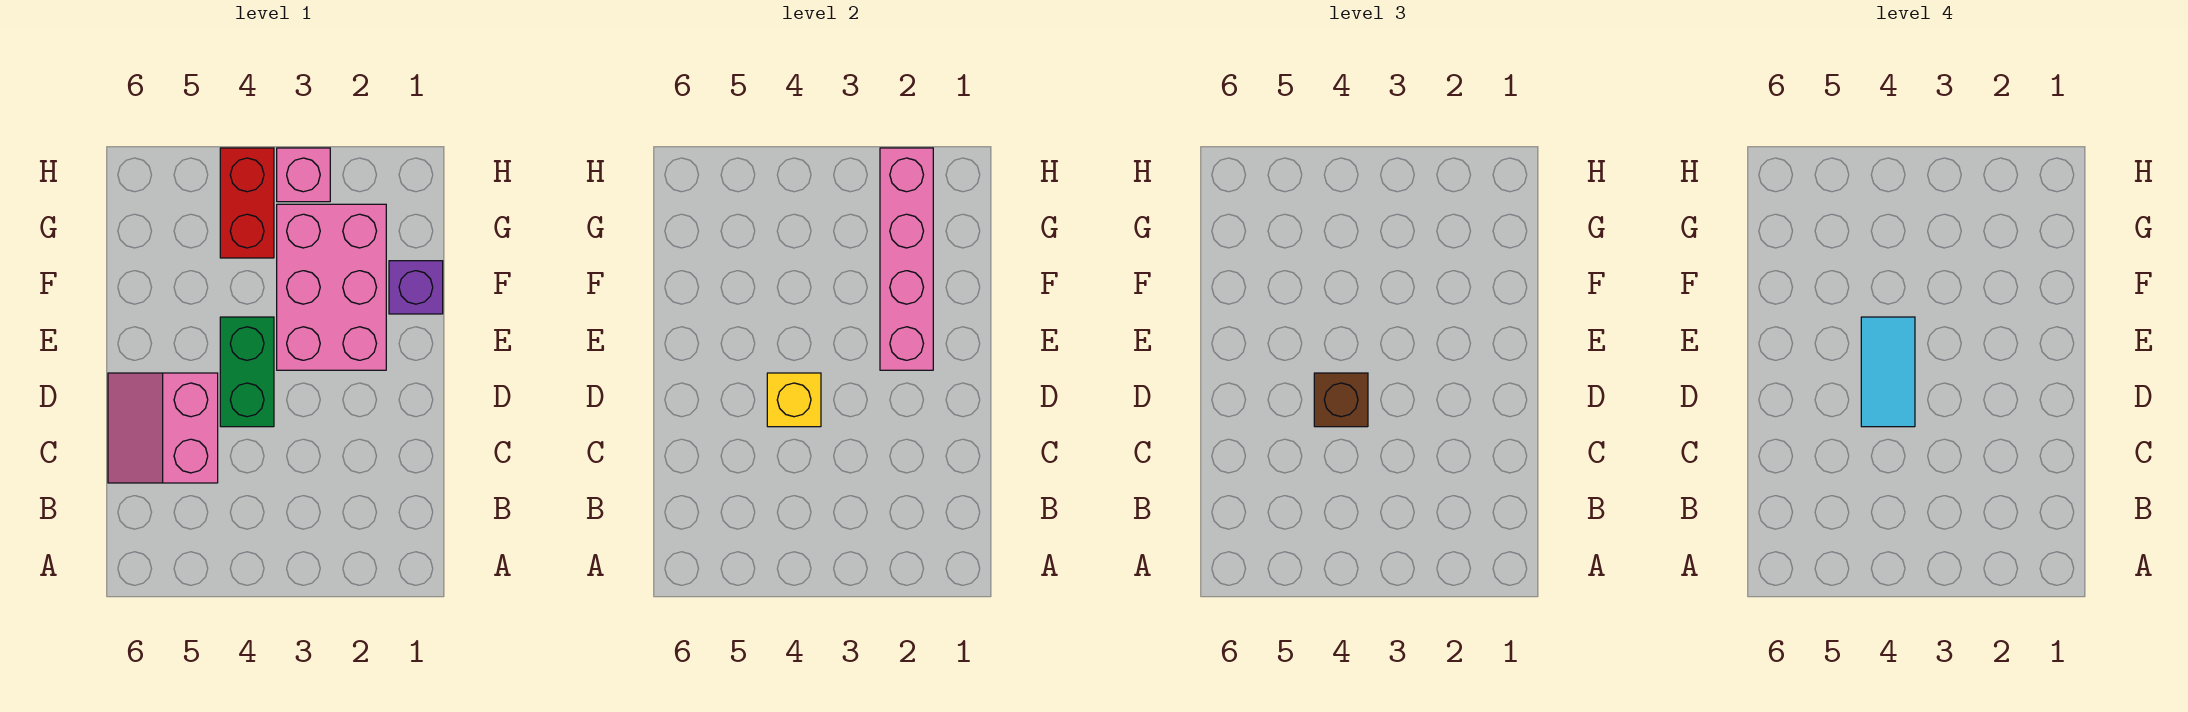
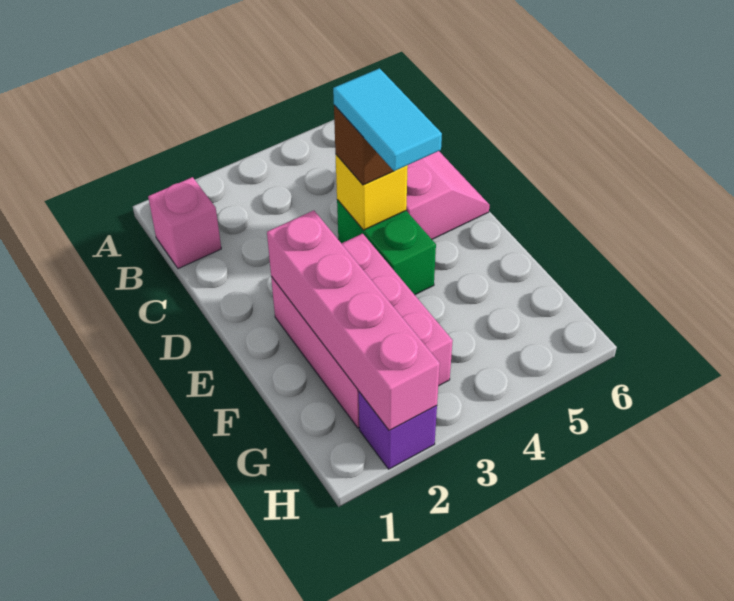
purple 1x1 brick [389,261,443,314] -> purple 1x1 brick moved to [359,392,437,469]
red 1x2 brick [220,148,274,258] -> none
pink 1x1 brick [277,148,330,202] -> pink 1x1 brick moved to [148,177,221,269]

